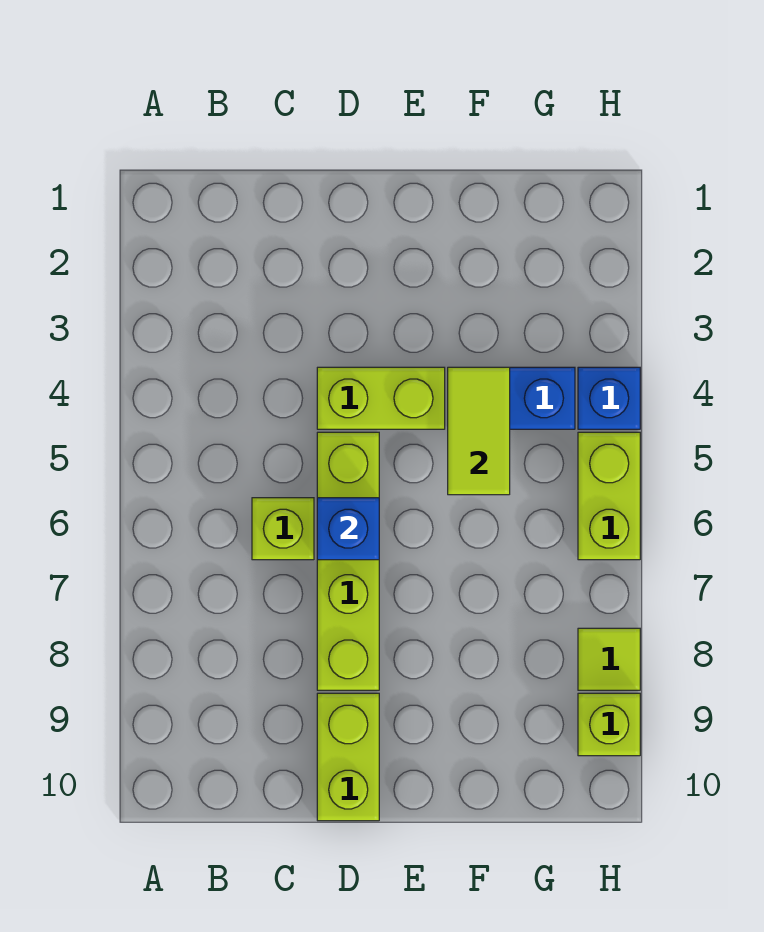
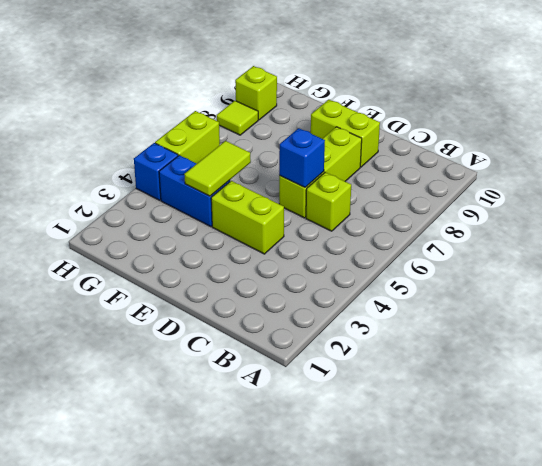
lime 1x4 brick [317,432,379,690] -> lime 1x3 brick [279,127,362,218]
lime 1x2 brick [317,693,379,821] -> lime 1x2 brick turned to [311,100,380,167]

